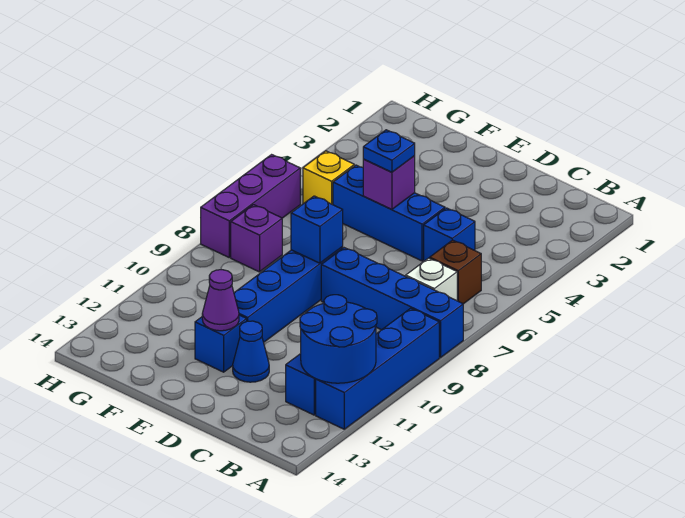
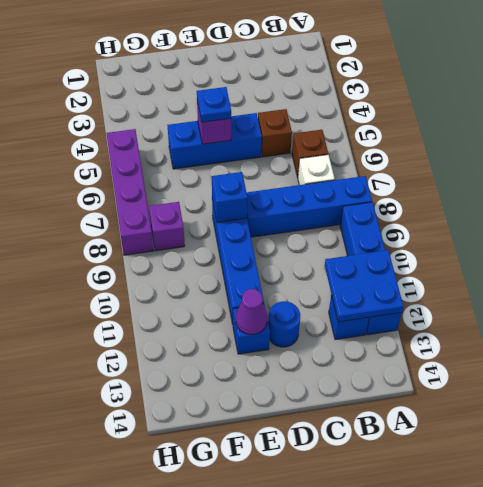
blue 2x2 round brick [300,295,377,383] -> blue 2x2 plate [325,250,403,322]
blue 1x1 brick [424,208,475,261] -> brown 1x1 brick [258,109,292,157]
blue 1x1 cone [233,321,269,382] -> blue 1x1 round brick [268,301,300,347]
yellow 1x1 brick [303,151,354,205] -> none
purple 1x3 brick [201,155,300,257] -> purple 1x4 brick [106,129,153,255]

